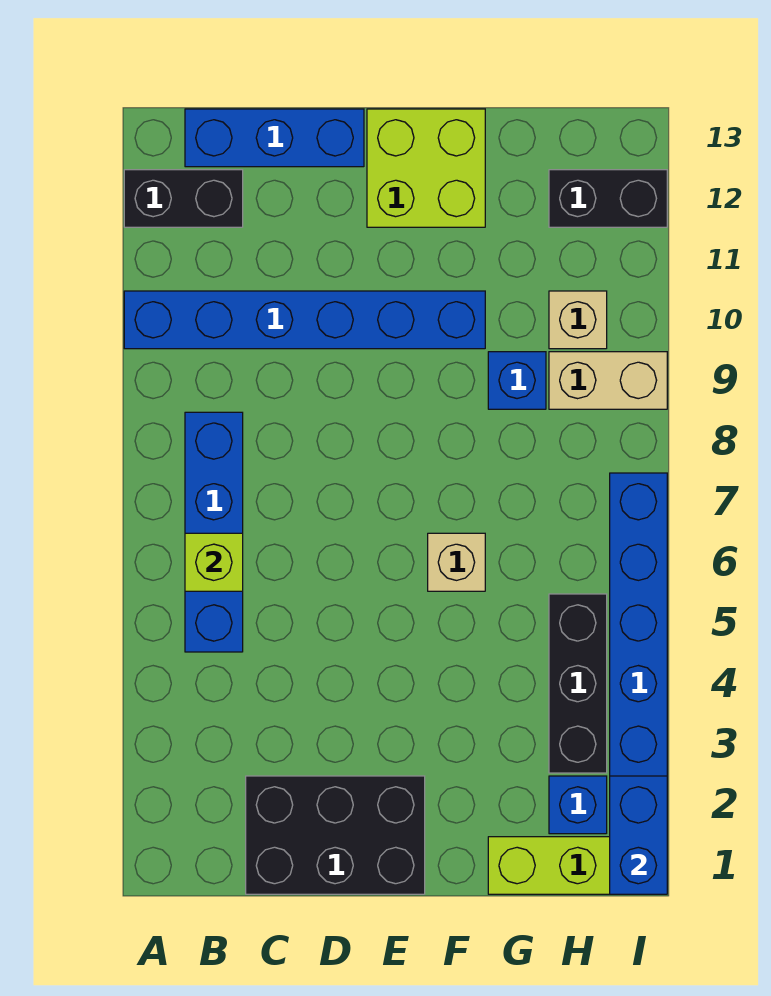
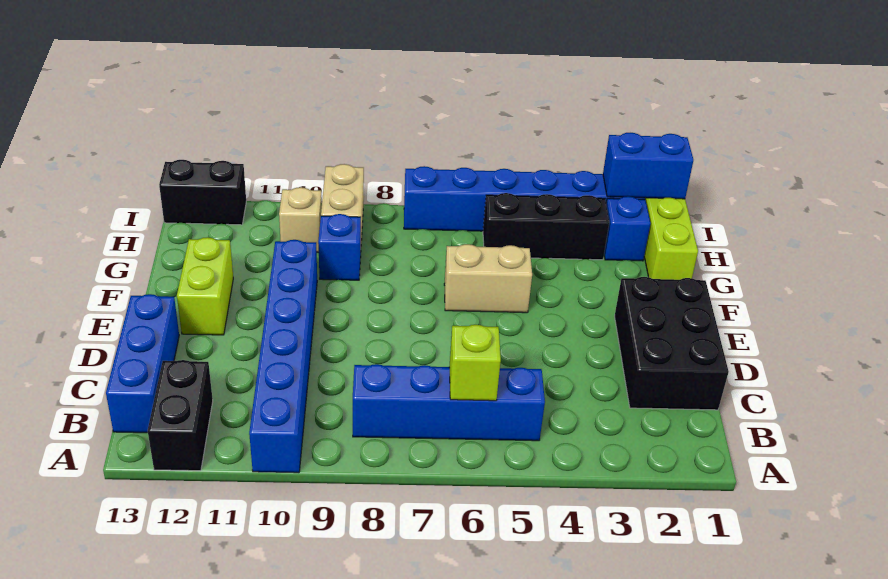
lime 2x2 brick [367,109,485,227] -> lime 1x2 brick [177,237,233,335]
tan 1x1 brick [428,533,485,591] -> tan 1x2 brick [444,244,532,313]
black 1x2 brick [549,170,667,227] -> black 1x2 brick turned to [159,160,246,225]

